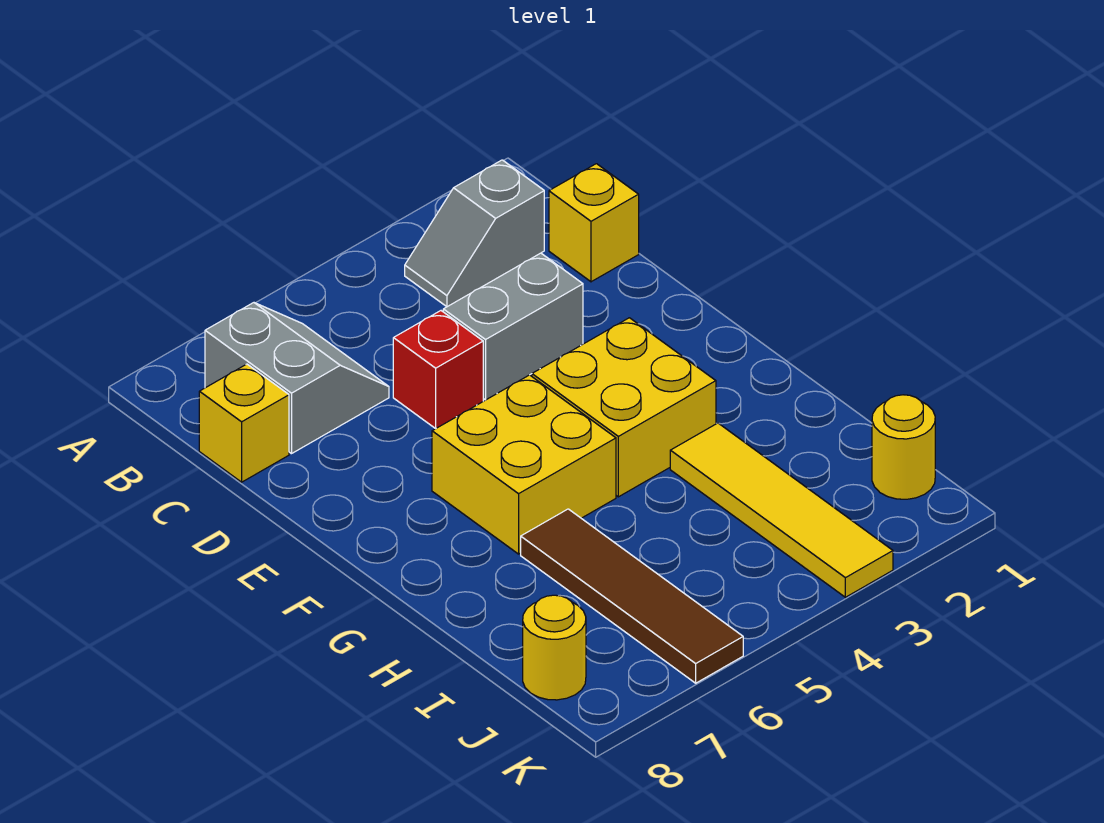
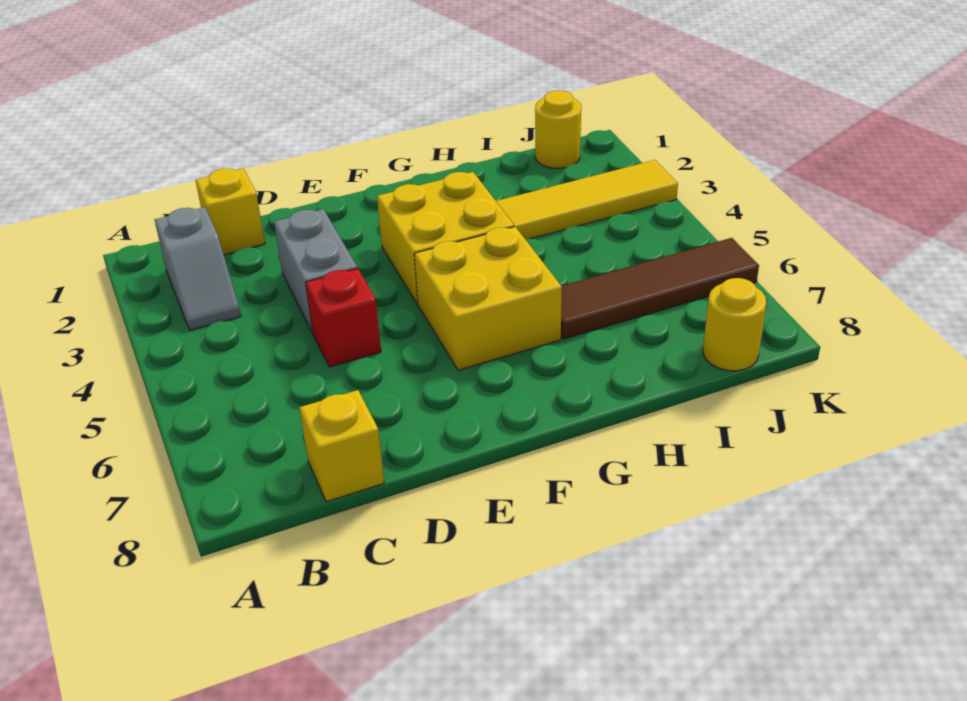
grey 2x2 slope [205,303,389,454] -> none

